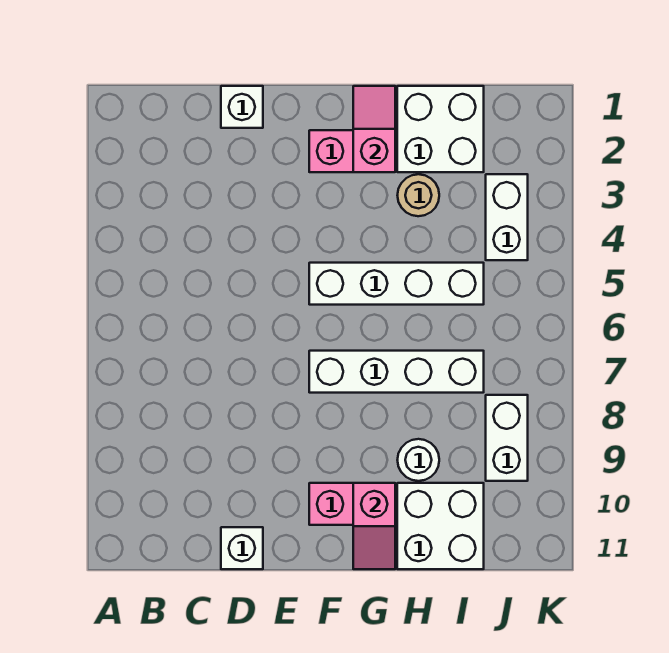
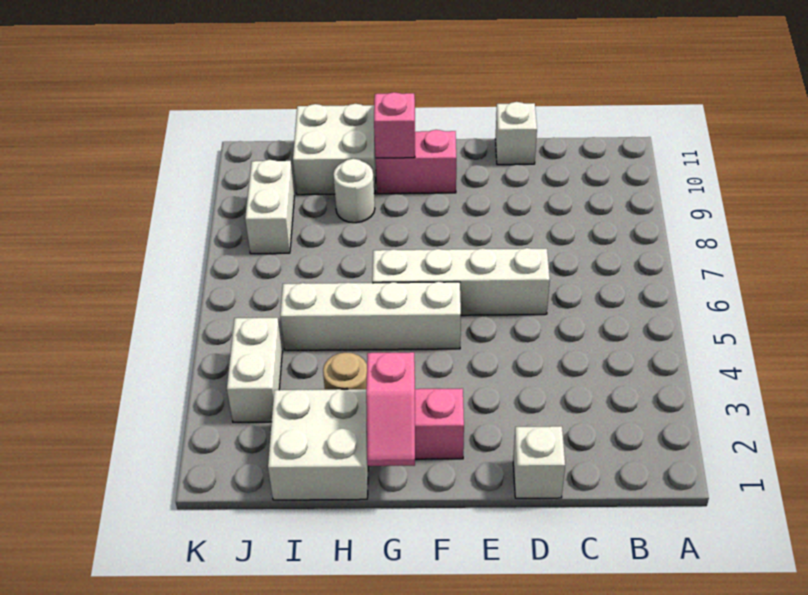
white 1x4 brick [309,351,484,393] -> white 1x4 brick moved to [372,248,550,315]

